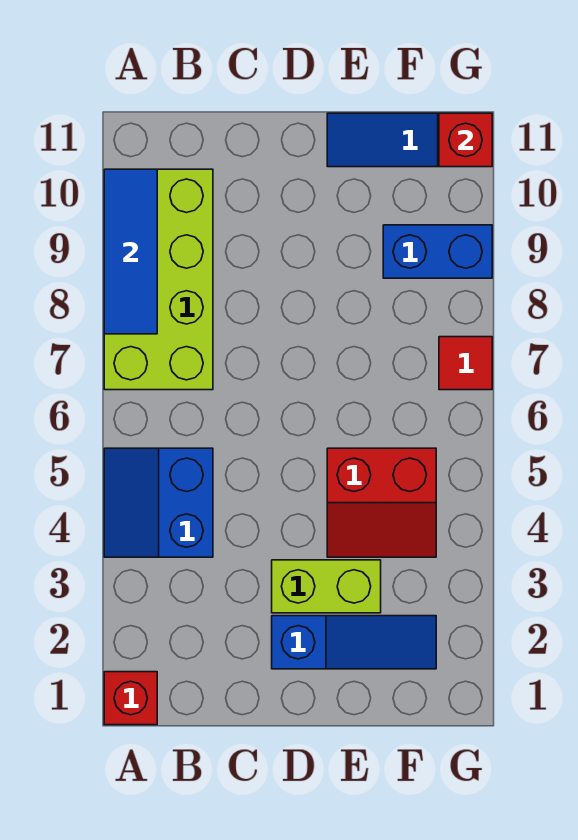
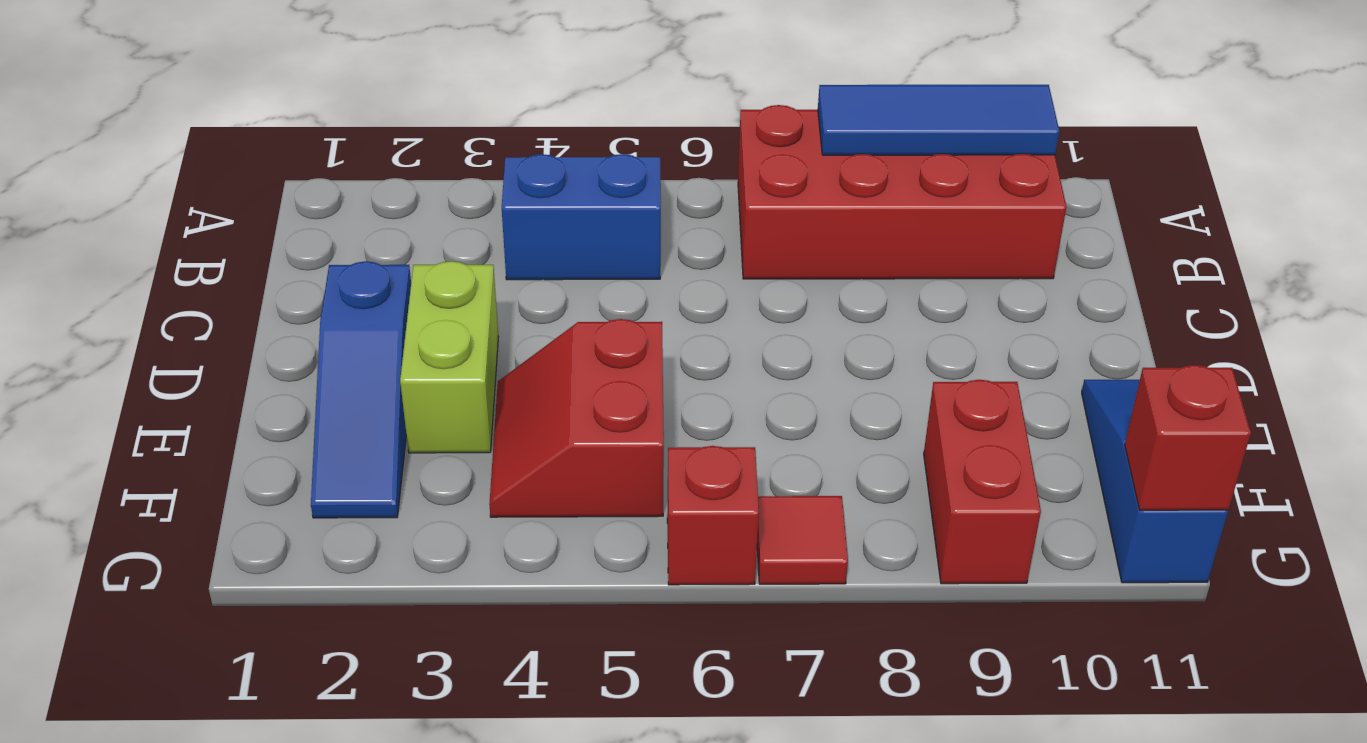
red 1x1 brick [104,672,157,725] -> red 1x1 brick moved to [667,446,759,585]
lime 2x4 brick [104,169,213,390] -> red 2x4 brick [738,105,1066,279]
blue 1x2 brick [383,225,492,278] -> red 1x2 brick [924,380,1041,584]

